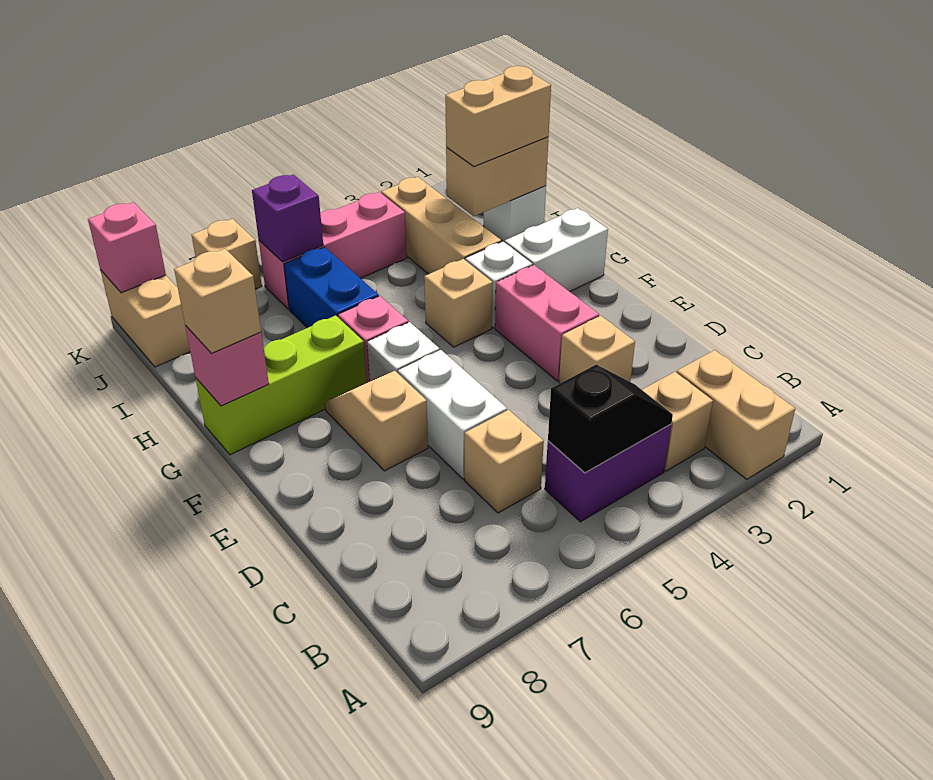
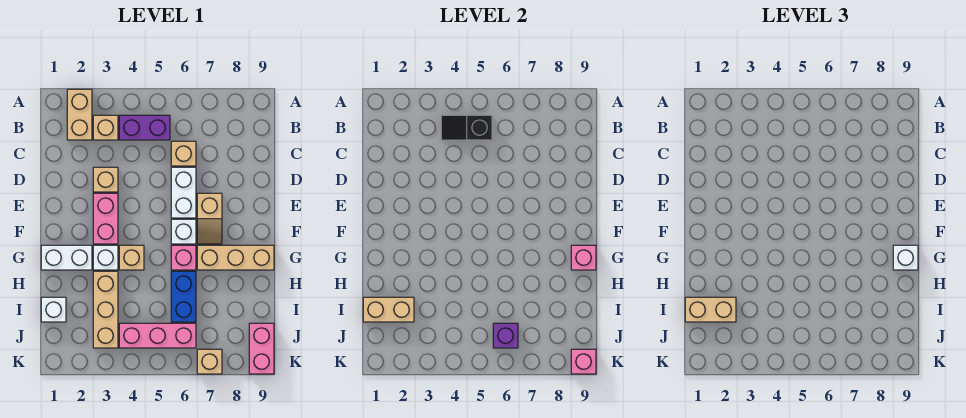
lime 1x3 brick [196,315,367,455] -> tan 1x3 brick [197,245,274,270]
tan 1x1 brick [174,249,261,353] -> white 1x1 brick [893,245,918,270]
tan 1x2 brick [100,270,190,367] -> pink 1x2 brick [249,323,274,374]

